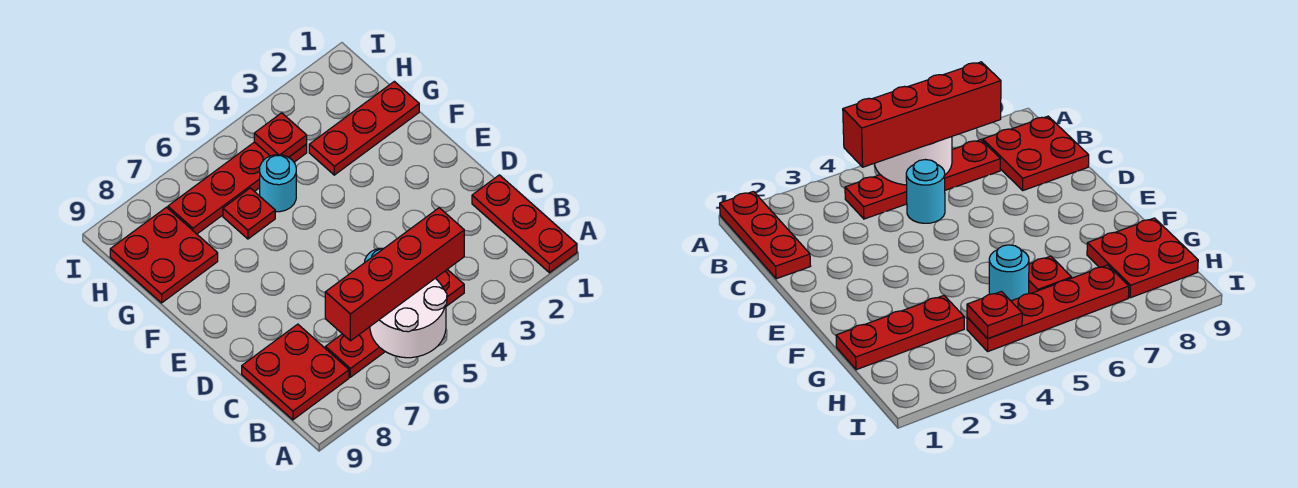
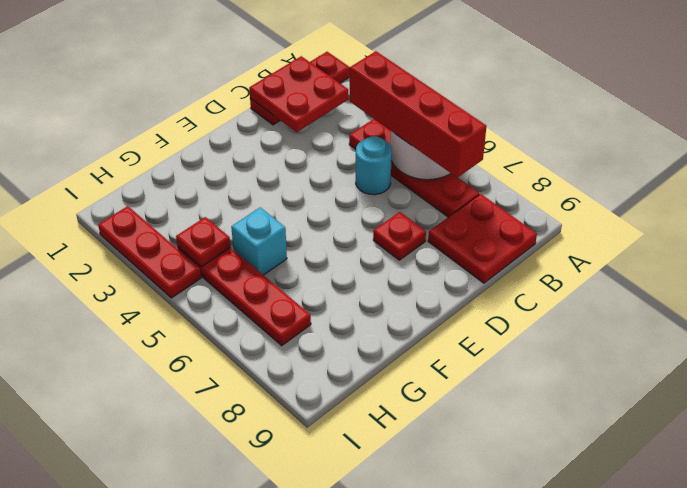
red 1x3 plate [309,81,419,175] -> red 1x3 plate moved to [98,206,201,298]
cyan 1x1 round brick [260,155,296,212] -> cyan 1x1 brick [231,207,287,275]
red 1x1 plate [223,188,275,239] -> red 1x1 plate moved to [373,212,426,260]
red 2x2 plate [110,207,218,303] -> red 2x2 plate moved to [249,56,348,132]

